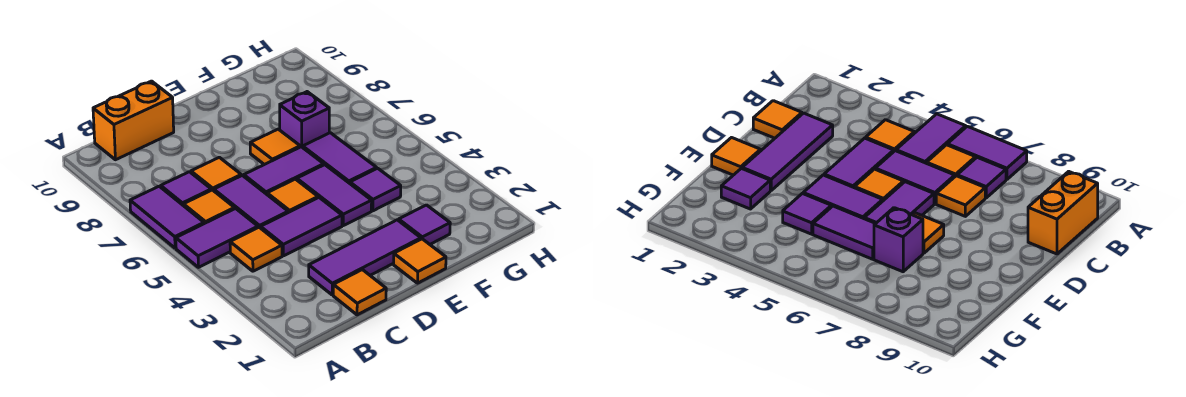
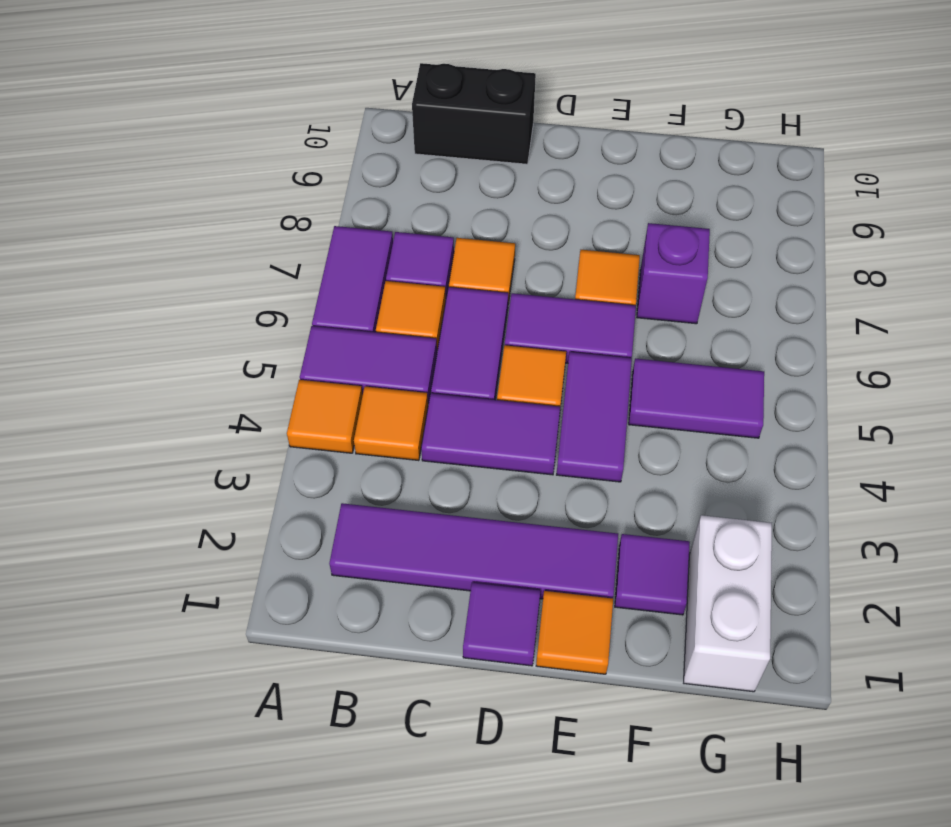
orange 1x2 brick [93,81,174,160] -> black 1x2 brick [412,63,536,164]
orange 1x1 tile [333,270,386,315] -> orange 1x1 tile moved to [287,380,363,453]
purple 1x3 tile [309,220,421,295] -> purple 1x4 tile [329,503,618,599]
purple 1x1 tile [350,168,401,211] -> purple 1x1 tile moved to [463,583,540,666]
purple 1x2 tile [303,133,377,183] -> purple 1x2 tile turned to [629,358,764,438]
none -> white 1x2 brick [684,515,772,692]

